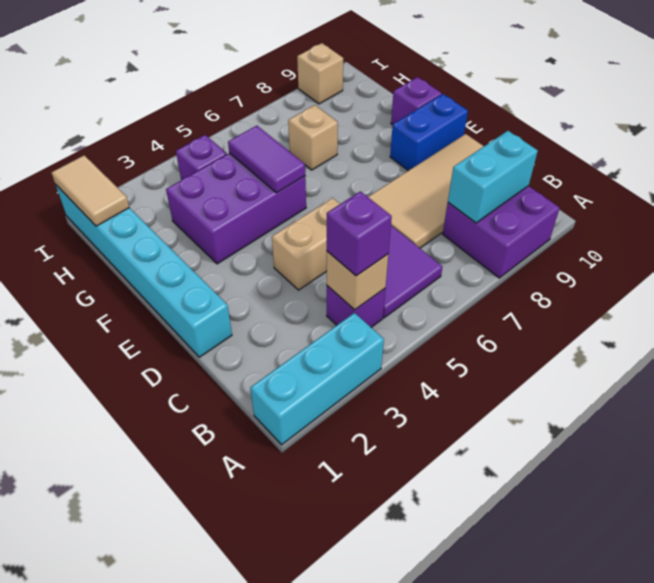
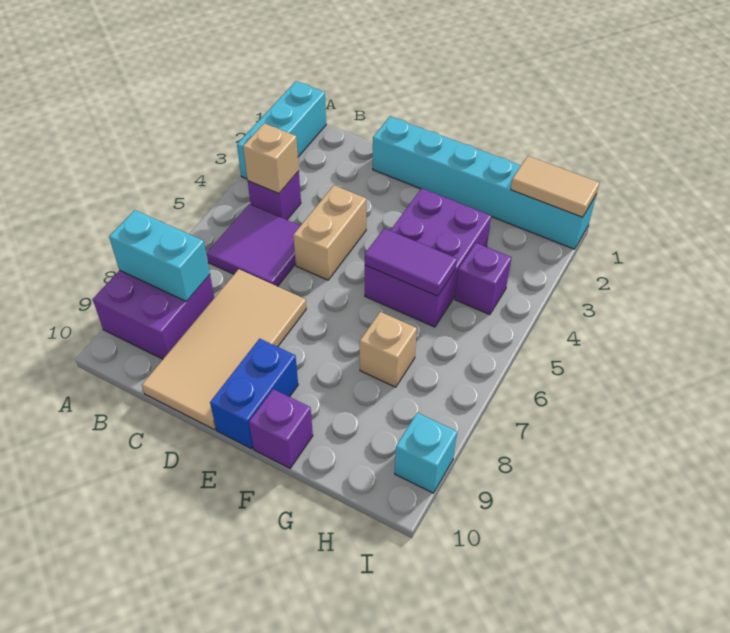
purple 1x1 brick [327,191,392,276] -> none
cyan 1x2 brick [448,131,538,223] -> cyan 1x2 brick turned to [109,210,210,302]
tan 1x1 brick [297,43,343,104] -> cyan 1x1 brick [395,413,457,493]

